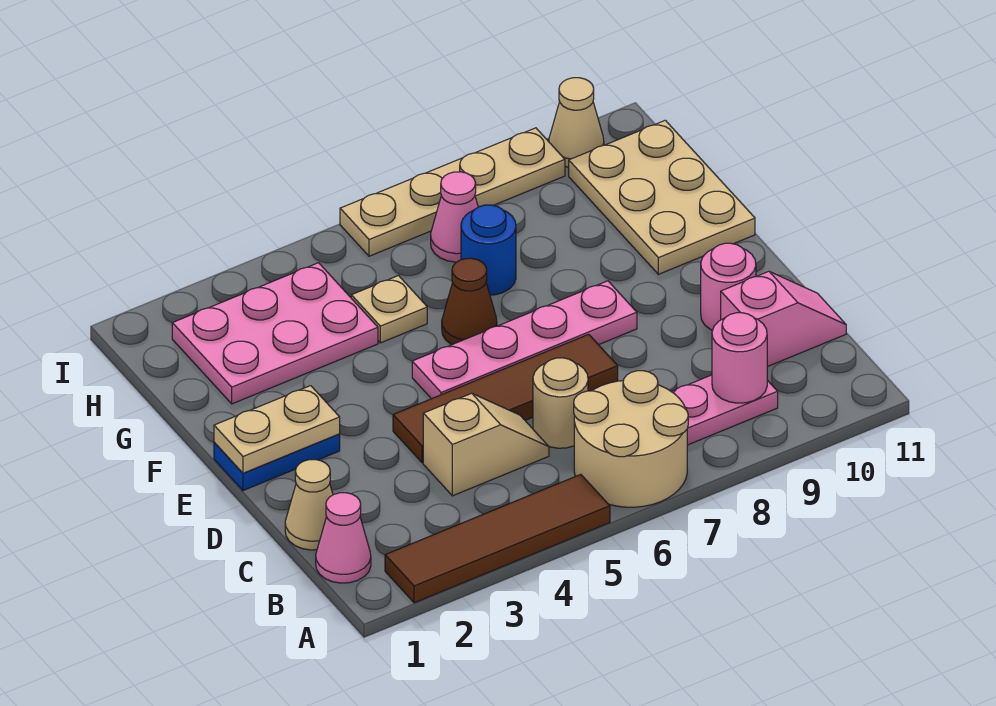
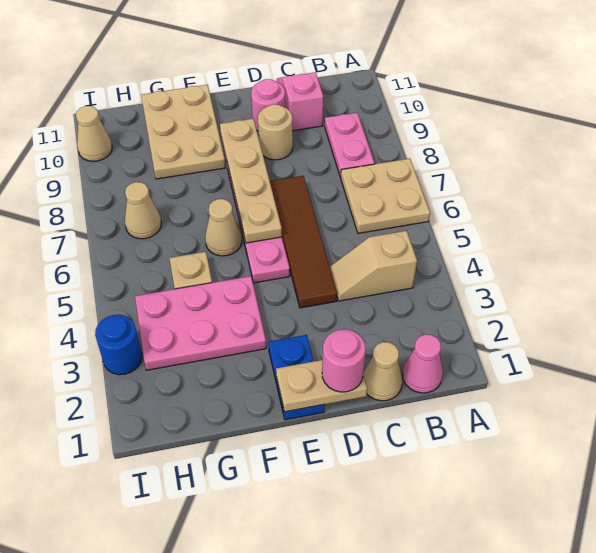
brown 1x4 tile [385,474,610,603] -> none
tan 2x2 round brick [574,371,688,507] -> tan 2x2 plate [341,159,430,233]
pink 1x1 round brick [712,313,767,403] -> pink 1x1 round brick moved to [322,329,366,392]
tan 1x2 slope [423,393,549,496] -> tan 1x2 slope turned to [330,231,417,301]
tan 1x1 round brick [533,358,588,448] -> tan 1x1 round brick moved to [258,104,293,160]
tan 1x2 plate [214,386,340,473] -> tan 1x2 plate turned to [276,360,367,412]
brown 1x1 cone [442,258,497,345] -> tan 1x1 cone [205,199,242,256]
tan 2x3 plate [569,120,755,274] -> tan 2x3 plate turned to [141,85,225,179]
pink 2x3 plate [172,263,378,404] -> pink 2x3 plate turned to [135,276,266,370]
blue 1x1 round brick [461,205,516,295] -> blue 1x1 round brick moved to [95,315,142,375]
pink 1x1 cone [431,172,478,262] -> tan 1x1 cone [125,182,161,239]
tan 1x4 plate [340,128,565,256] -> tan 1x4 plate moved to [220,119,282,243]

